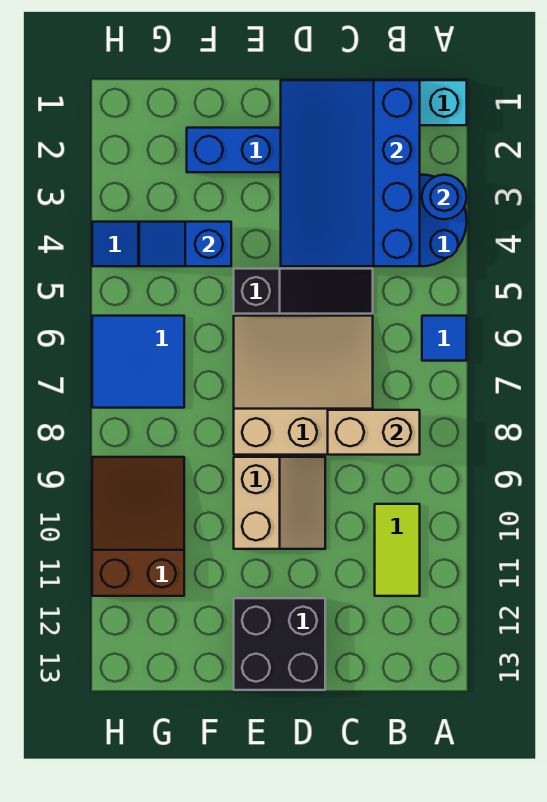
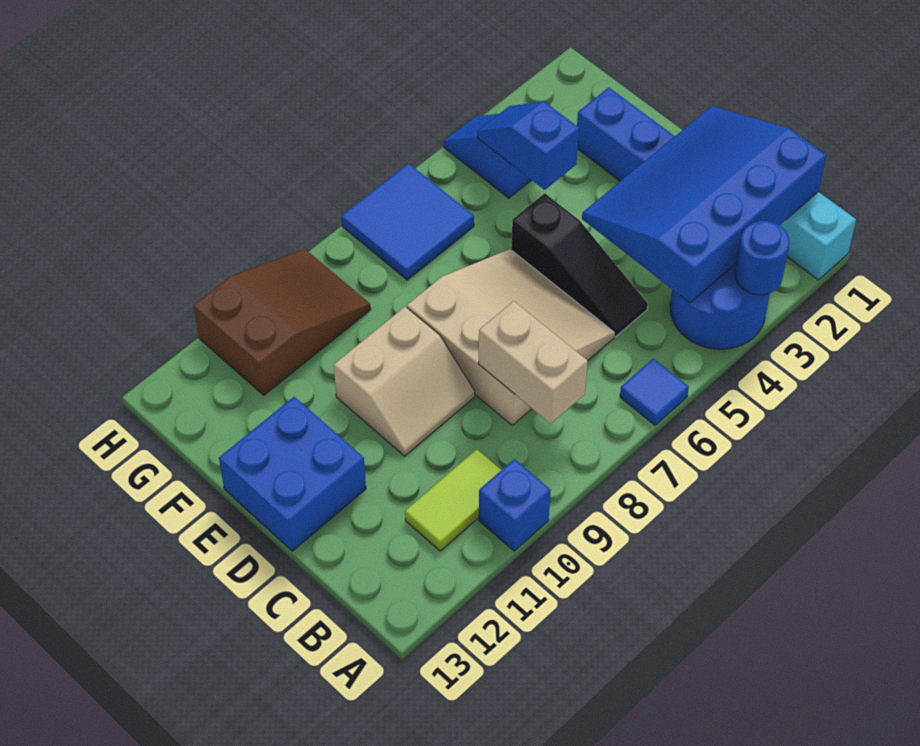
none -> blue 1x1 brick [479,459,551,551]
black 2x2 brick [234,598,325,690] -> blue 2x2 brick [219,397,366,551]

